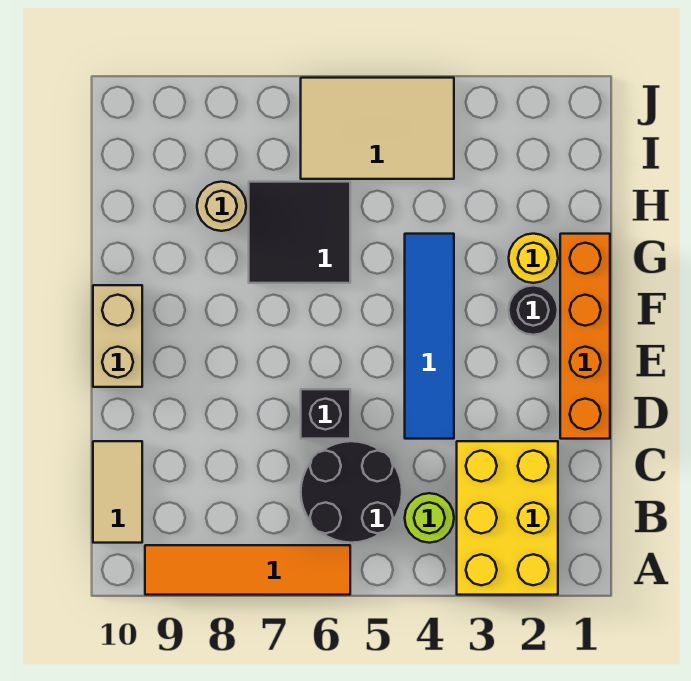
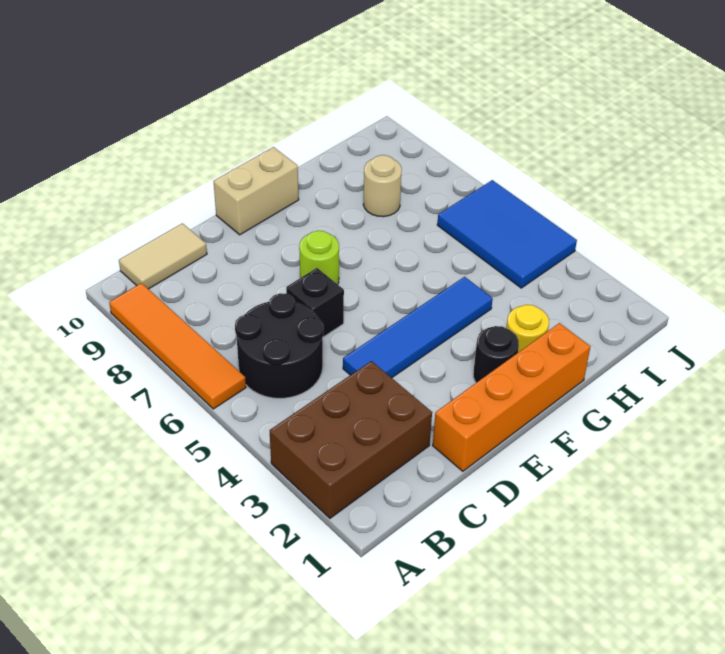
yellow 2x3 brick [457,441,558,595] -> brown 2x3 brick [270,361,432,518]
lime 1x1 round brick [405,493,454,543] -> lime 1x1 round brick moved to [299,231,339,284]
black 2x2 tile [249,182,350,283] -> none
tan 2x3 tile [301,78,454,179] -> blue 2x3 tile [437,180,577,288]

